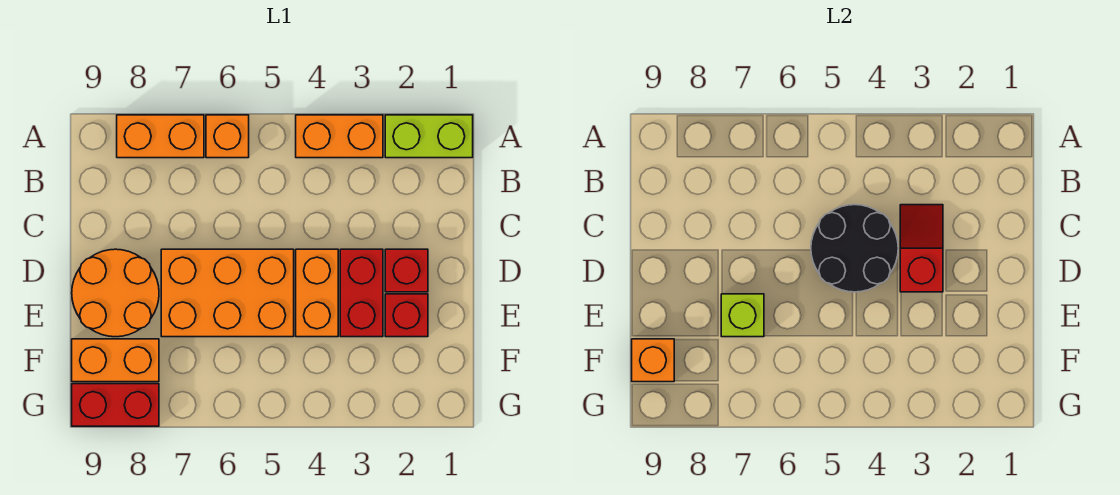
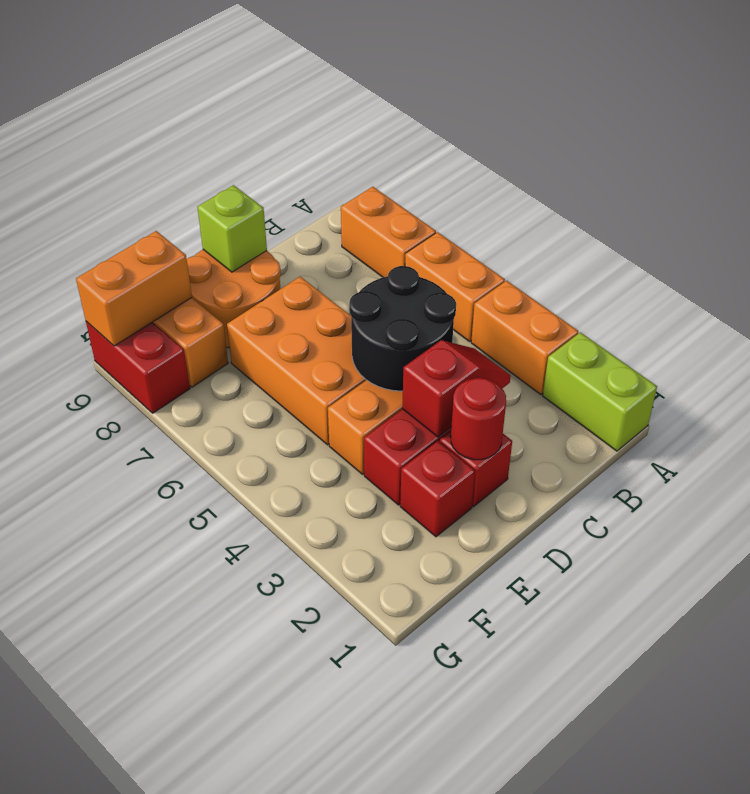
orange 1x1 brick [206,115,249,158] -> orange 1x2 brick [405,232,505,342]
none -> red 1x1 round brick [451,378,506,460]
lime 1x1 brick [721,294,764,337] -> lime 1x1 brick moved to [197,185,267,272]
orange 1x1 brick [632,339,674,382] -> orange 1x2 brick [76,231,192,346]

